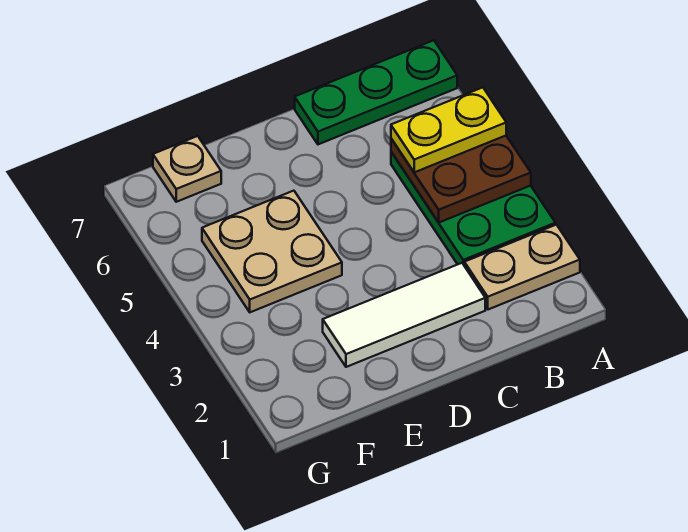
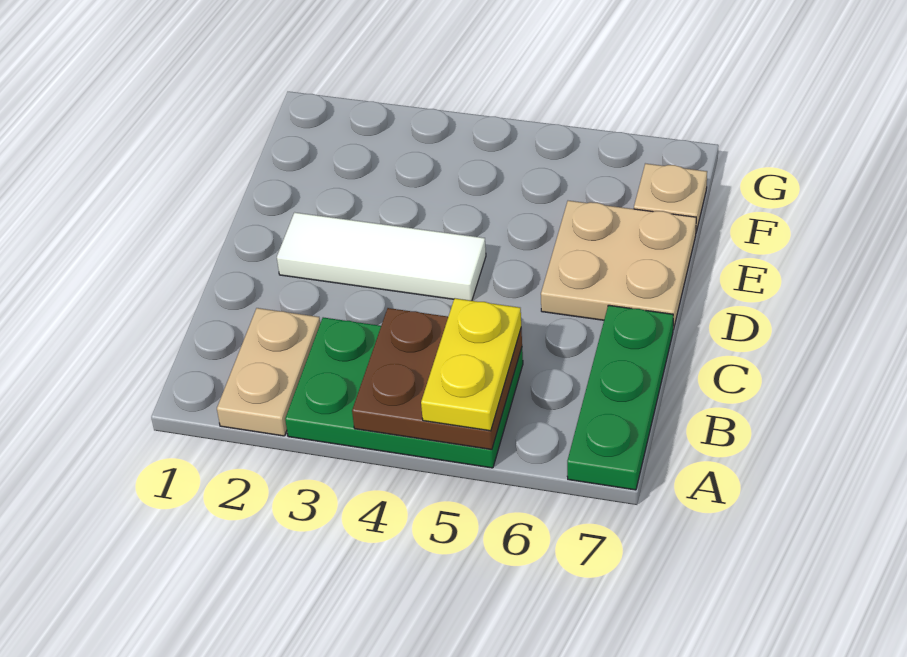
white 1x3 tile [323,263,485,367] -> white 1x3 tile turned to [277,212,486,301]
tan 2x2 plate [202,191,342,312] -> tan 2x2 plate moved to [541,201,696,330]

